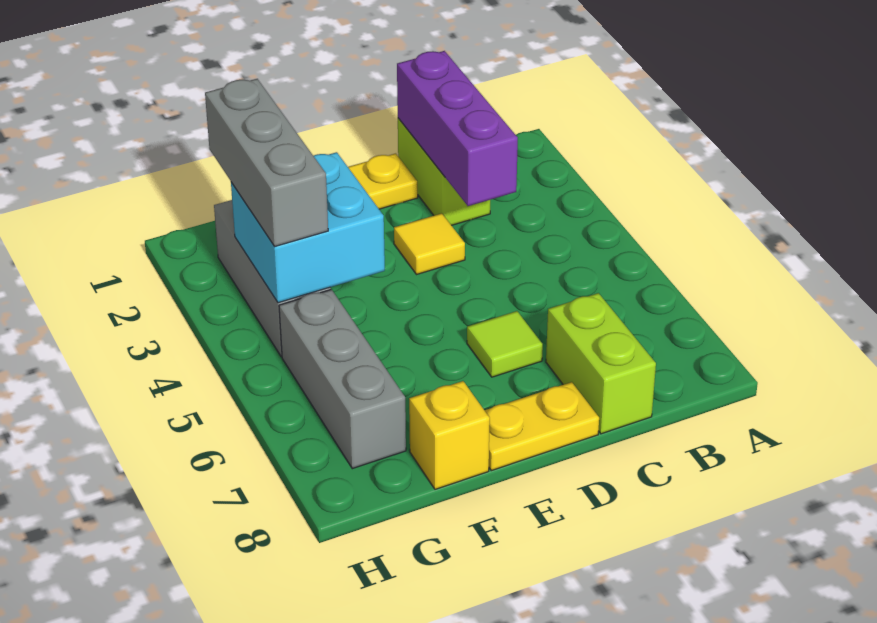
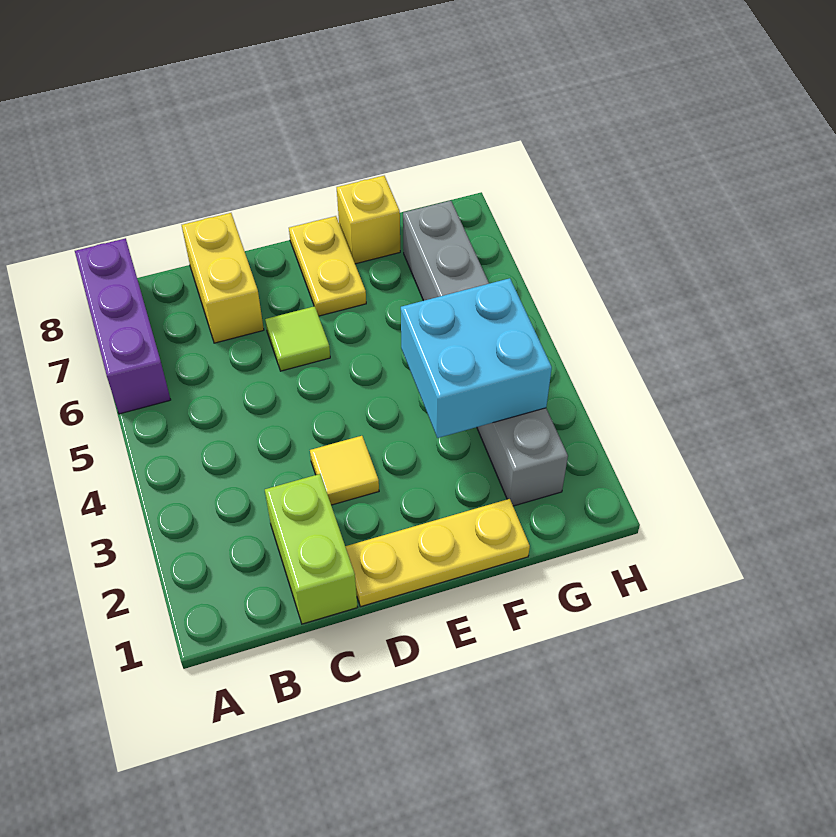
purple 1x3 brick [397,51,518,206] -> purple 1x3 brick moved to [75,238,171,414]
lime 1x2 brick [546,293,656,434] -> yellow 1x2 brick [182,213,264,343]
yellow 1x2 plate [485,382,599,471] -> yellow 1x2 plate turned to [289,216,366,316]
grey 1x3 brick [205,79,328,246] -> none

